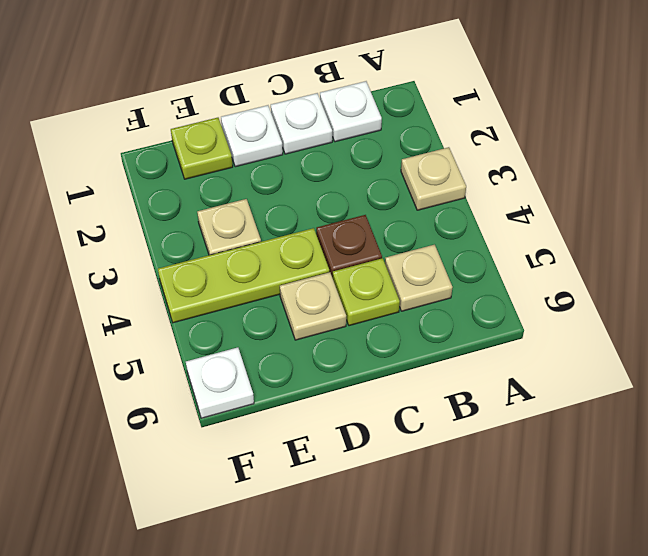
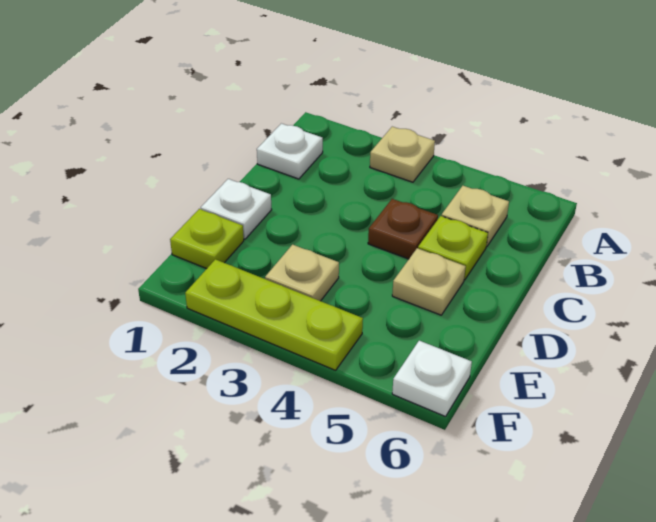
white 1x1 plate [271,93,332,154] -> none
lime 1x3 plate [158,228,329,323] -> lime 1x3 plate turned to [185,259,363,370]

